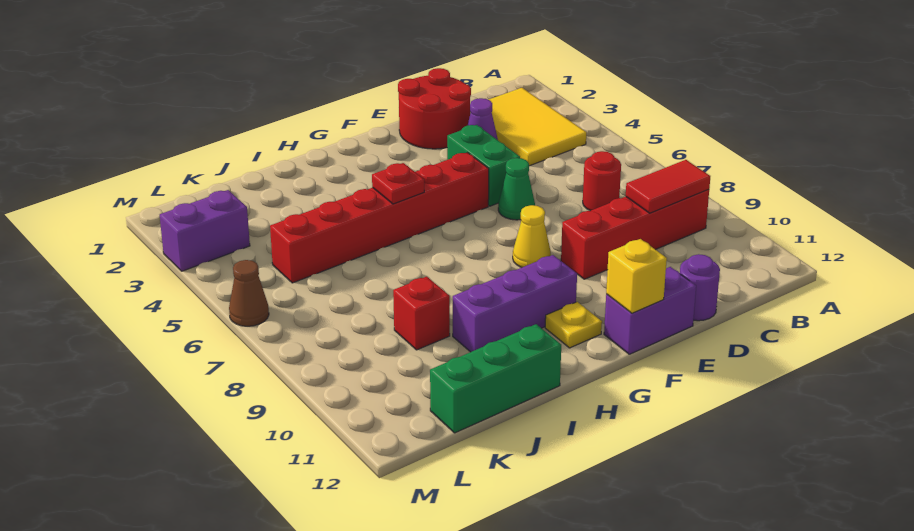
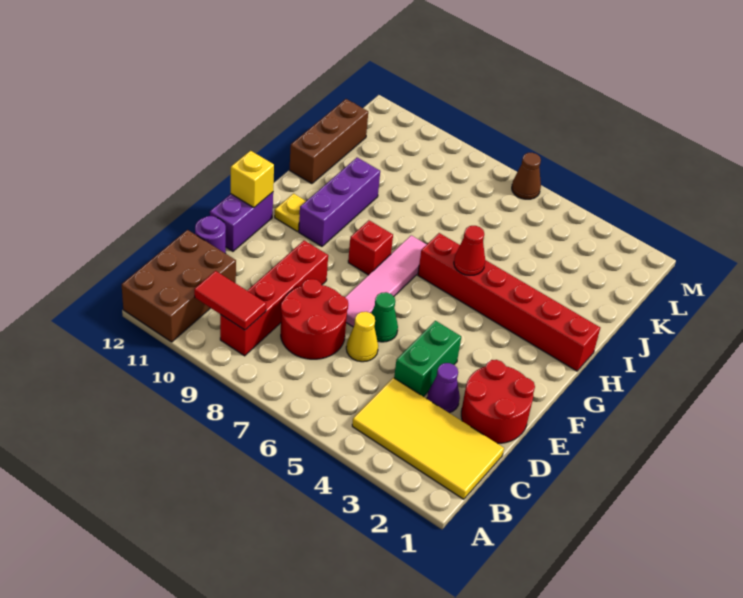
none -> brown 2x3 brick [122,230,236,342]
yellow 2x3 tile [470,88,586,166] -> yellow 2x4 tile [352,378,504,499]
red 1x2 tile [626,160,710,213] -> red 1x2 tile turned to [194,271,266,330]
red 1x1 round brick [583,151,621,211] -> red 2x2 round brick [281,279,348,359]
green 1x2 brick [447,125,520,206] -> green 1x2 brick turned to [394,321,461,397]
none -> pink 1x4 tile [345,235,427,327]
red 1x6 brick [270,153,489,283] -> red 1x6 brick turned to [418,233,600,371]
yellow 1x1 cone [513,205,551,268] -> yellow 1x1 cone moved to [346,312,378,362]
red 1x1 plate [372,163,424,204] -> red 1x1 cone [454,226,485,275]
green 1x3 brick [430,324,561,433] -> brown 1x3 brick [290,99,368,184]
red 1x1 brick [393,277,450,350] -> red 1x1 brick moved to [348,220,393,275]
purple 1x2 brick [160,190,250,271] -> none

